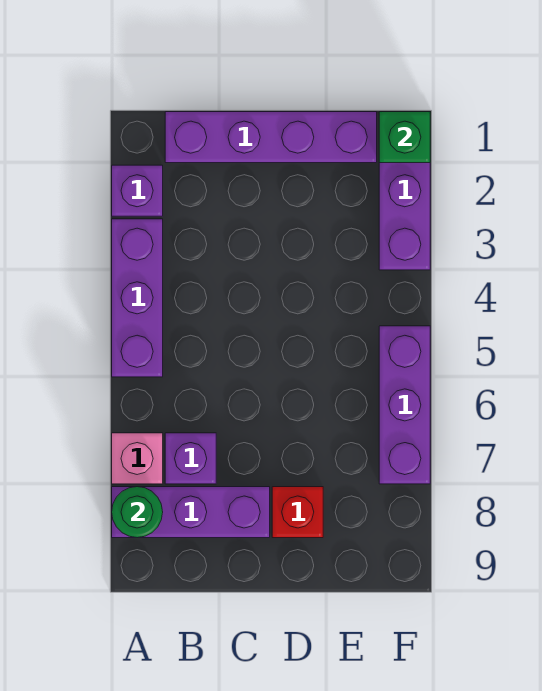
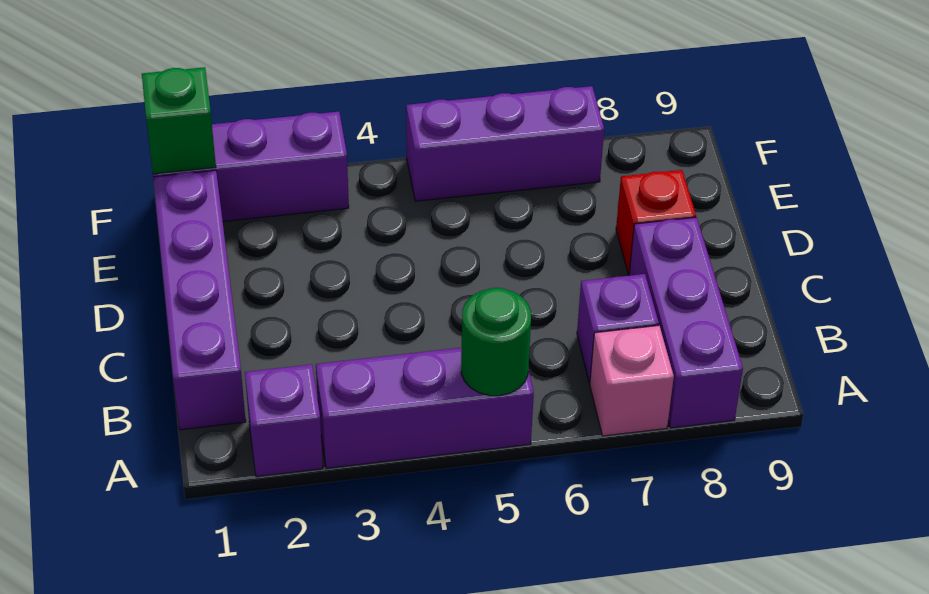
green 1x1 round brick [112,487,163,538] -> green 1x1 round brick moved to [461,288,531,396]

